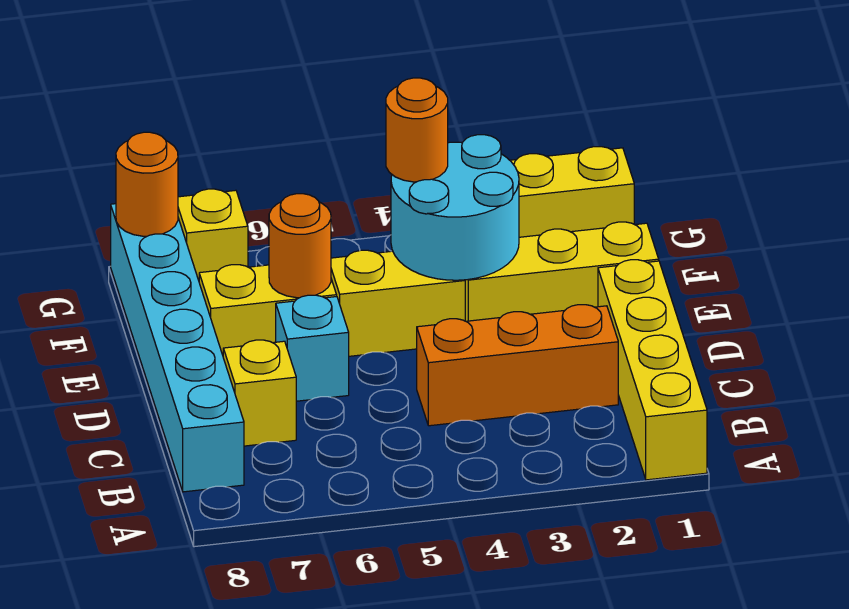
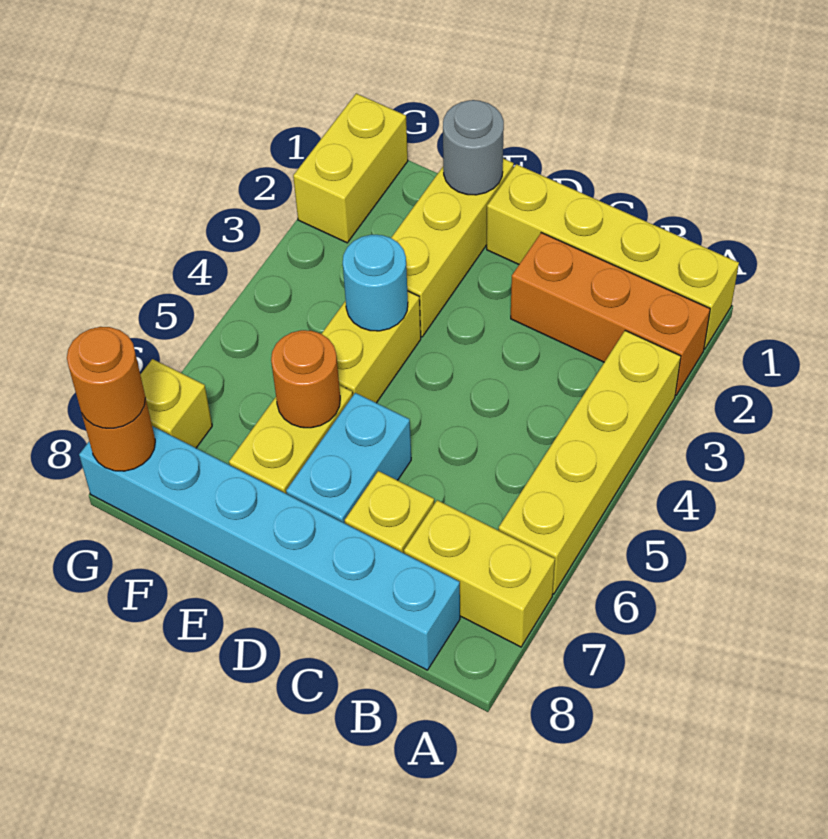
none -> yellow 1x4 brick [498,331,681,594]
none -> yellow 1x2 brick [404,500,555,647]
orange 1x3 brick [417,305,618,426] -> orange 1x3 brick turned to [511,233,710,395]
cyan 1x1 brick [276,295,349,401] -> cyan 1x2 brick [286,393,411,523]
none -> grey 1x1 round brick [443,100,504,195]
cyan 2x2 round brick [391,135,519,280] -> cyan 1x1 round brick [343,235,408,331]
orange 1x1 round brick [386,78,448,182] -> orange 1x1 round brick moved to [67,327,146,428]

